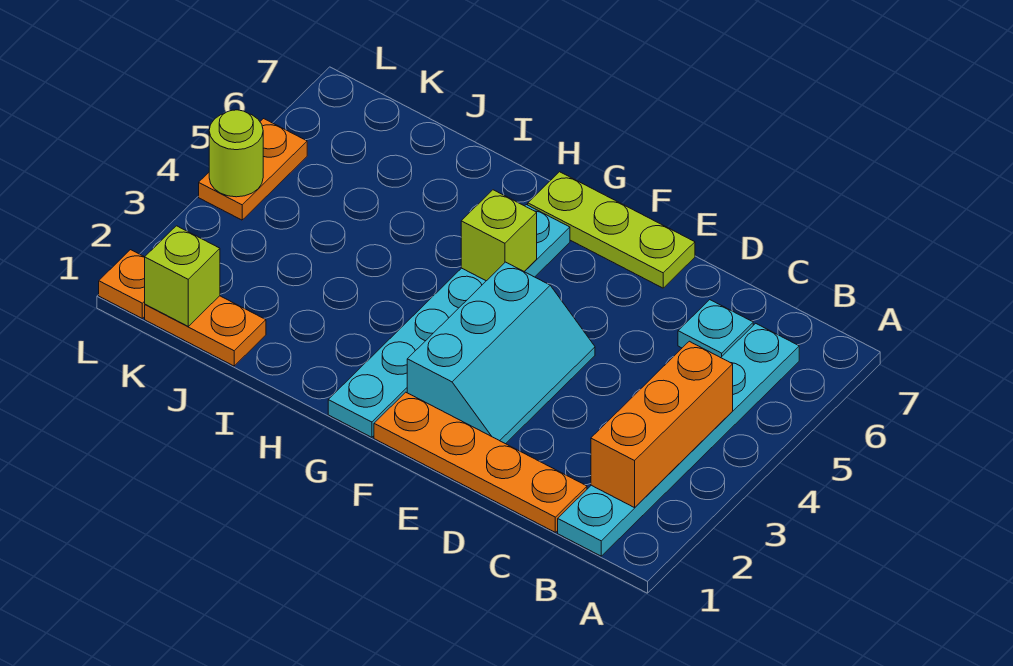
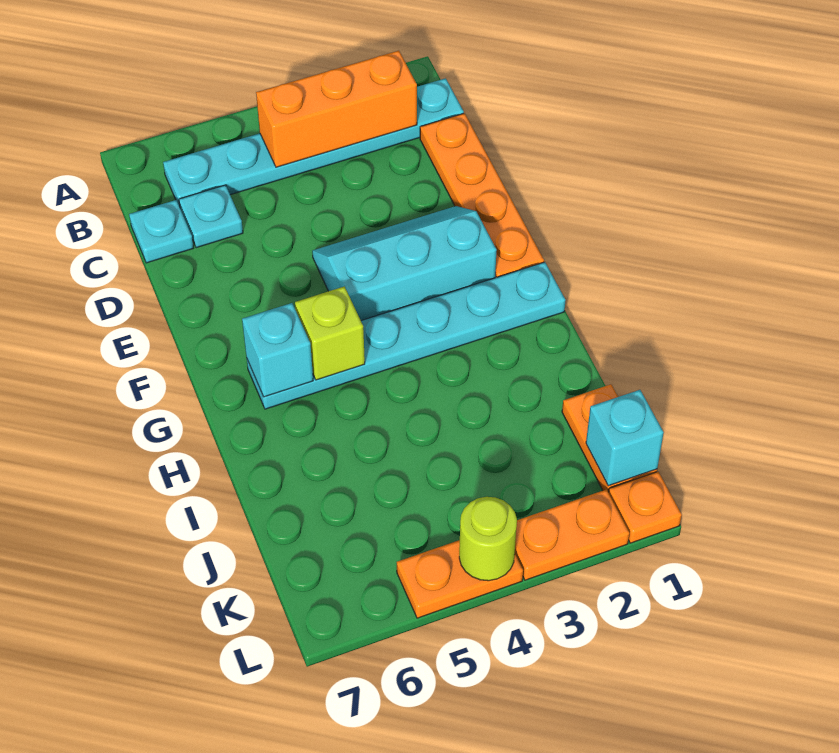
none -> cyan 1x1 plate [129,200,194,263]
lime 1x3 plate [528,172,695,288] -> none
none -> cyan 1x1 brick [242,303,313,397]
lime 1x1 brick [145,226,220,326] -> cyan 1x1 brick [586,390,664,486]
none -> orange 1x2 plate [515,489,629,580]

